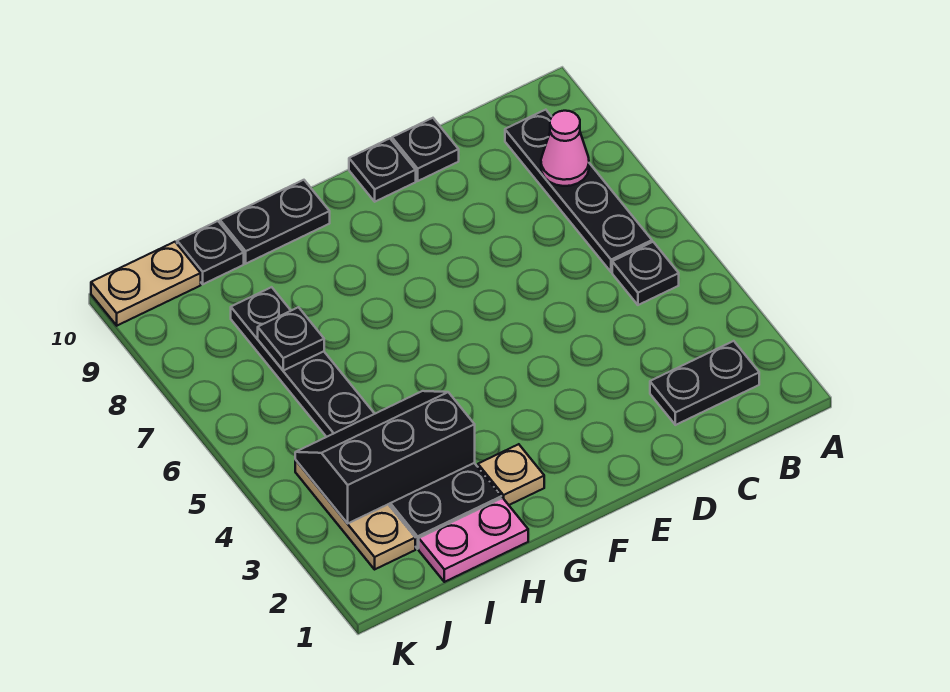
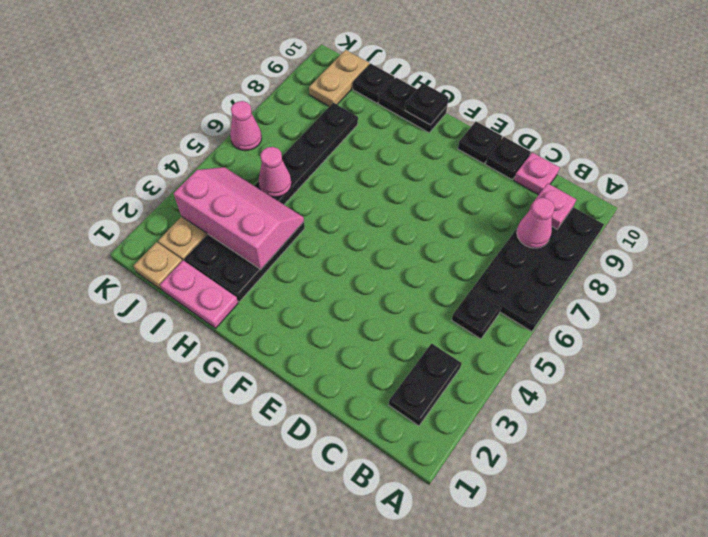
black 1x2 plate [650,341,759,425] -> black 1x2 plate turned to [389,343,462,426]
black 1x4 plate [505,110,652,272] -> black 2x4 plate [473,207,604,332]
none -> pink 1x1 plate [529,183,576,229]
none -> pink 1x1 plate [514,152,560,195]
tan 1x1 plate [478,444,544,505] -> tan 1x1 plate moved to [133,242,182,290]
black 2x3 slope [295,391,475,523] -> pink 2x3 slope [174,167,304,269]
none -> pink 1x1 cone [259,147,291,197]
black 1x1 plate [258,307,324,371] -> black 1x1 plate moved to [405,83,449,125]
tan 1x2 plate [91,242,201,326] -> tan 1x2 plate turned to [309,50,369,106]
none -> pink 1x1 cone [230,101,262,151]

